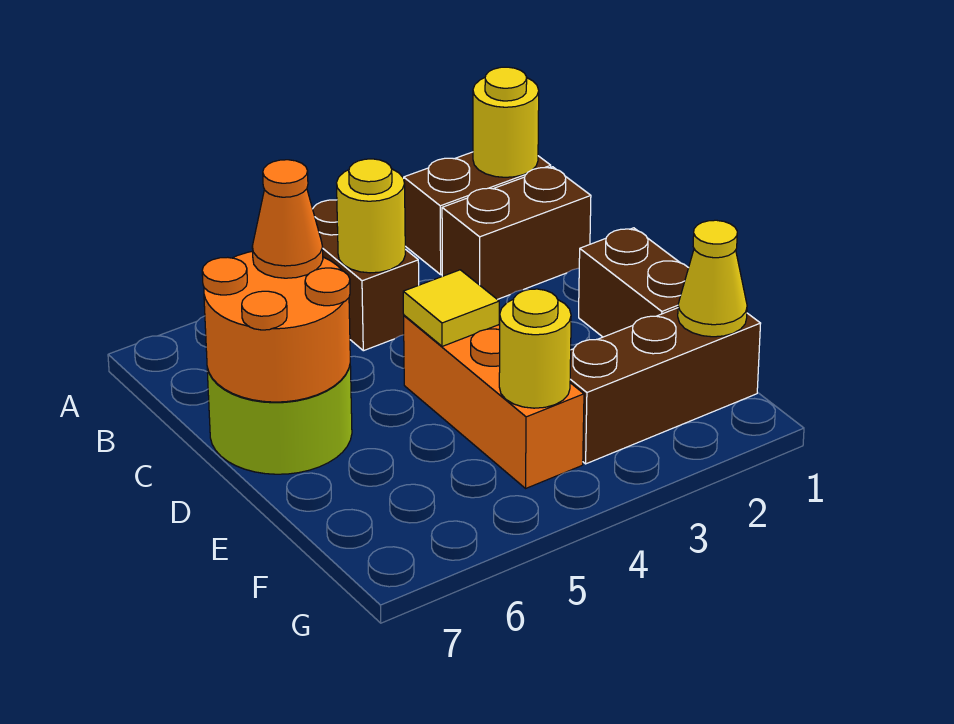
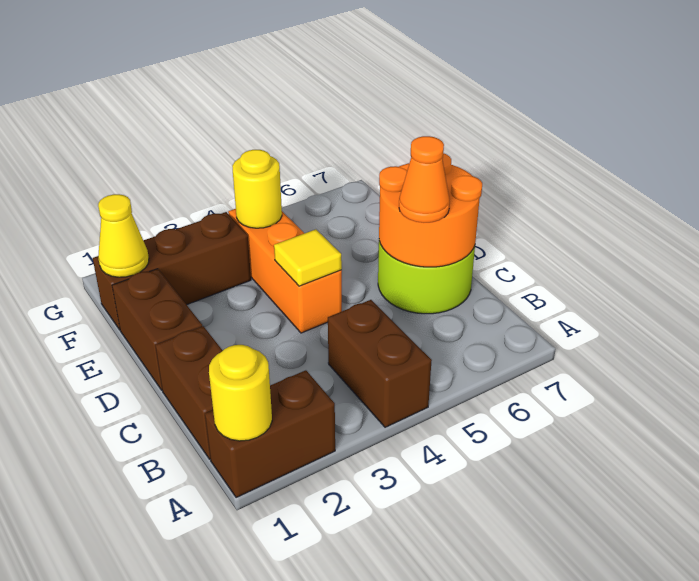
brown 1x2 brick [442,167,591,299] -> brown 1x2 brick turned to [155,326,223,459]
yellow 1x1 round brick [337,159,405,273] -> none

